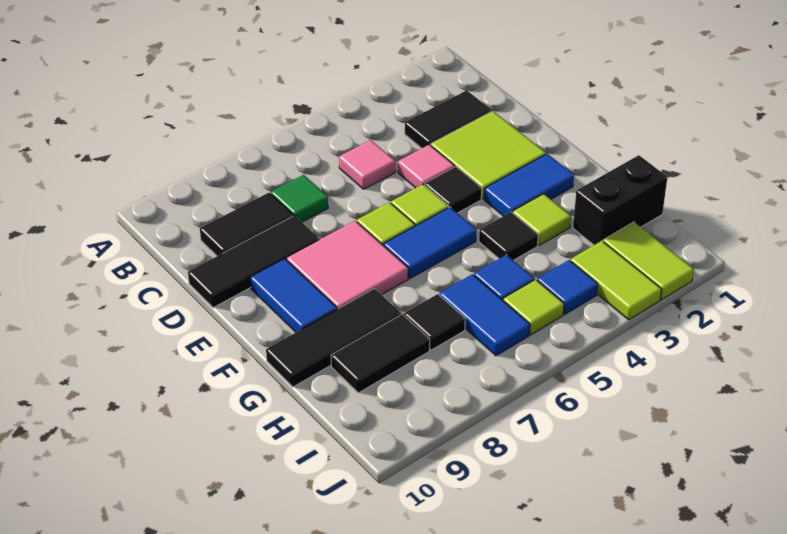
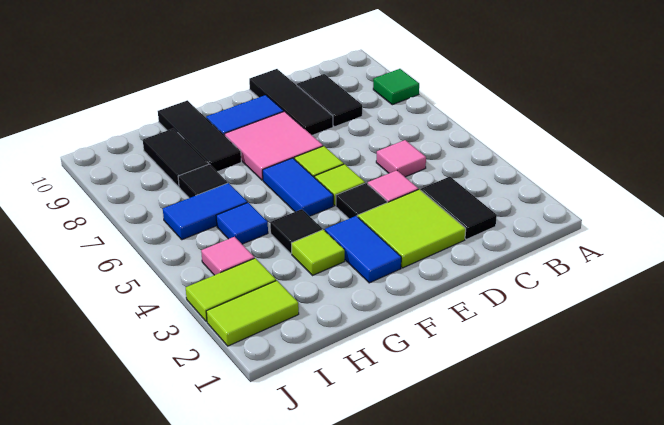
green 1x1 tile [271,175,328,222] -> green 1x1 tile moved to [373,69,419,105]
black 1x2 brick [573,155,667,245] -> none
blue 1x1 tile [537,260,598,314] -> pink 1x1 tile [201,237,254,275]
lime 1x1 tile [503,280,564,335] -> none

